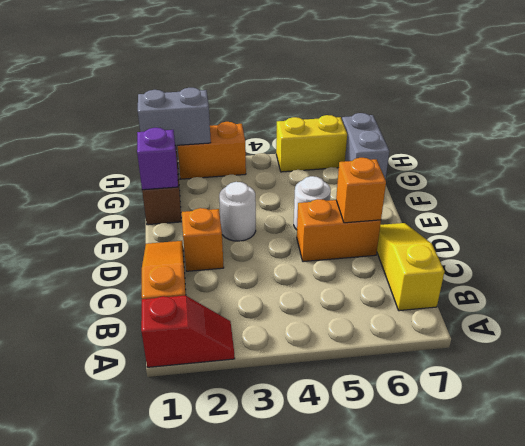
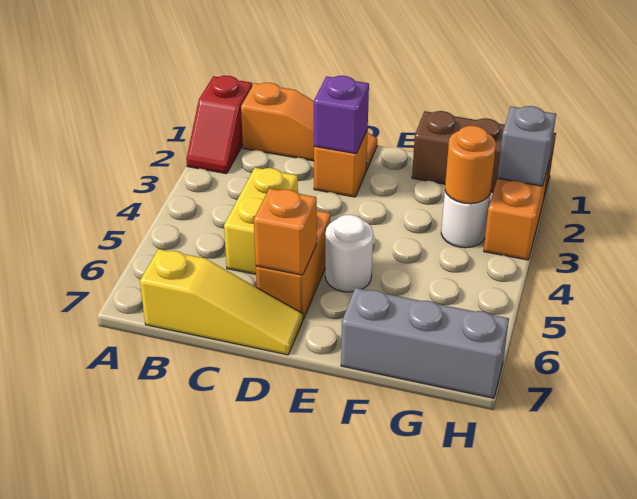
white 1x1 round brick [219,182,256,241] -> white 1x1 round brick moved to [441,191,490,248]
purple 1x1 brick [137,128,178,190] -> purple 1x1 brick moved to [314,76,369,154]
none -> orange 1x1 round brick [445,126,496,204]
grey 1x2 brick [342,113,389,180] -> grey 1x3 brick [341,288,509,398]
grey 1x2 brick [138,88,211,145] -> grey 1x1 brick [497,106,556,186]
yellow 1x2 brick [276,115,347,172] -> yellow 1x2 brick moved to [224,168,298,274]

